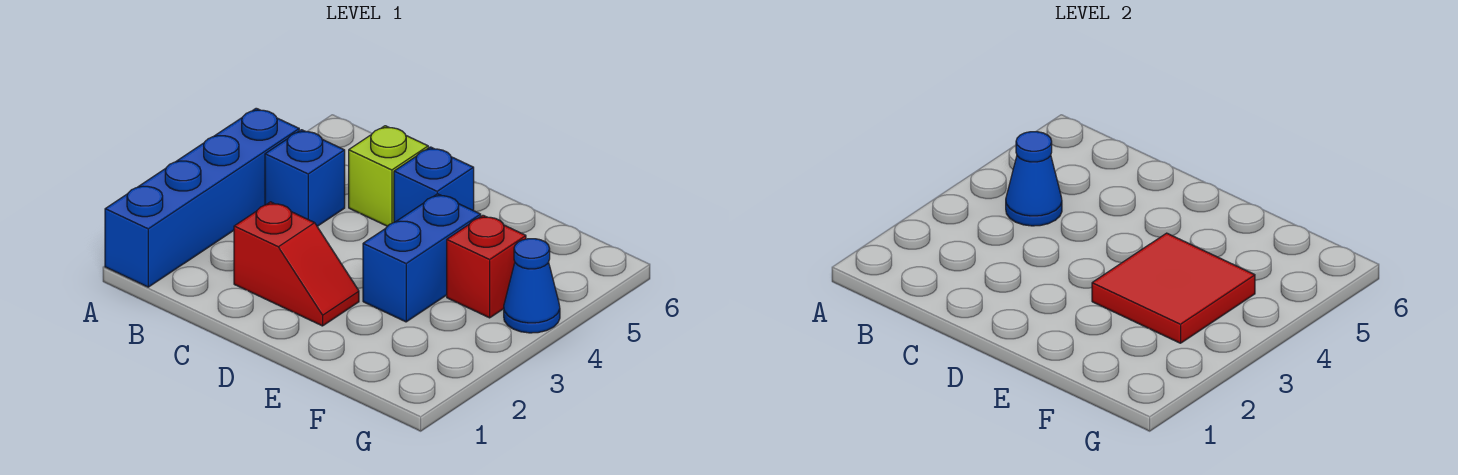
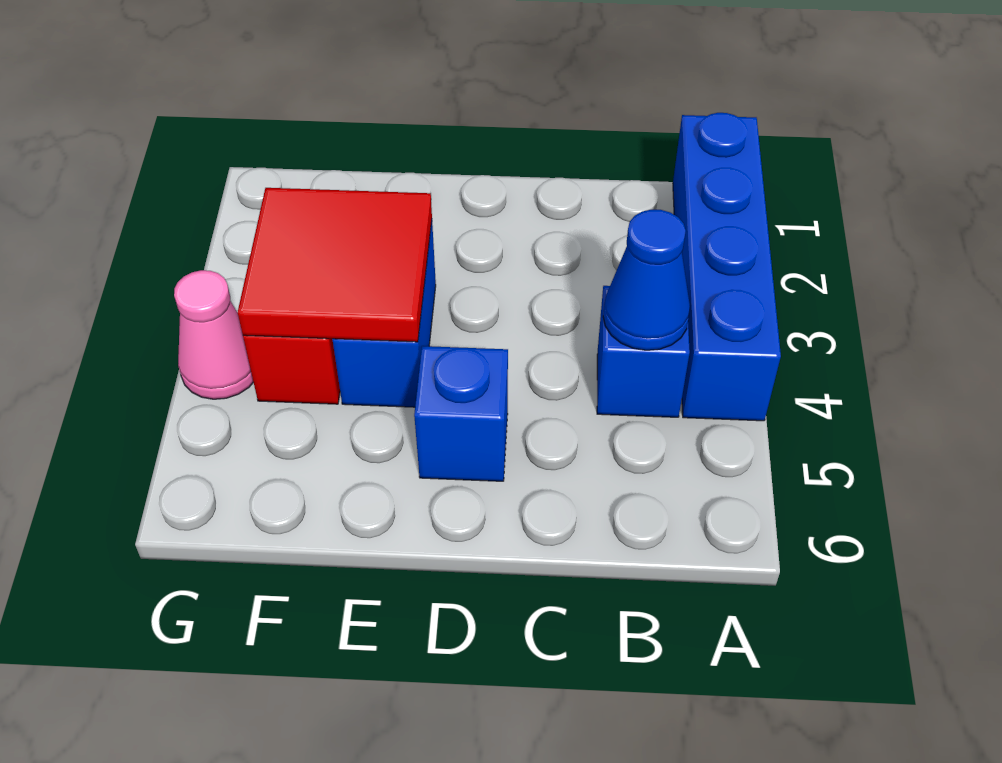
red 1x2 slope [234,202,359,326] -> none
lime 1x1 brick [349,126,428,226] -> none
blue 1x1 cone [504,239,560,333] -> pink 1x1 cone [174,270,253,399]

